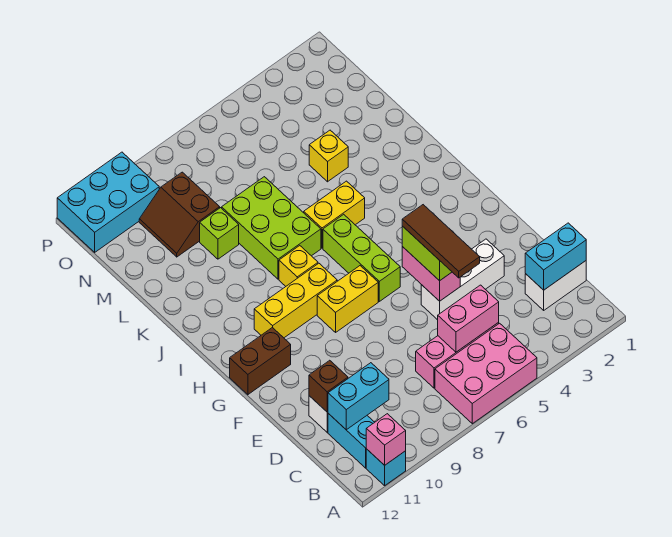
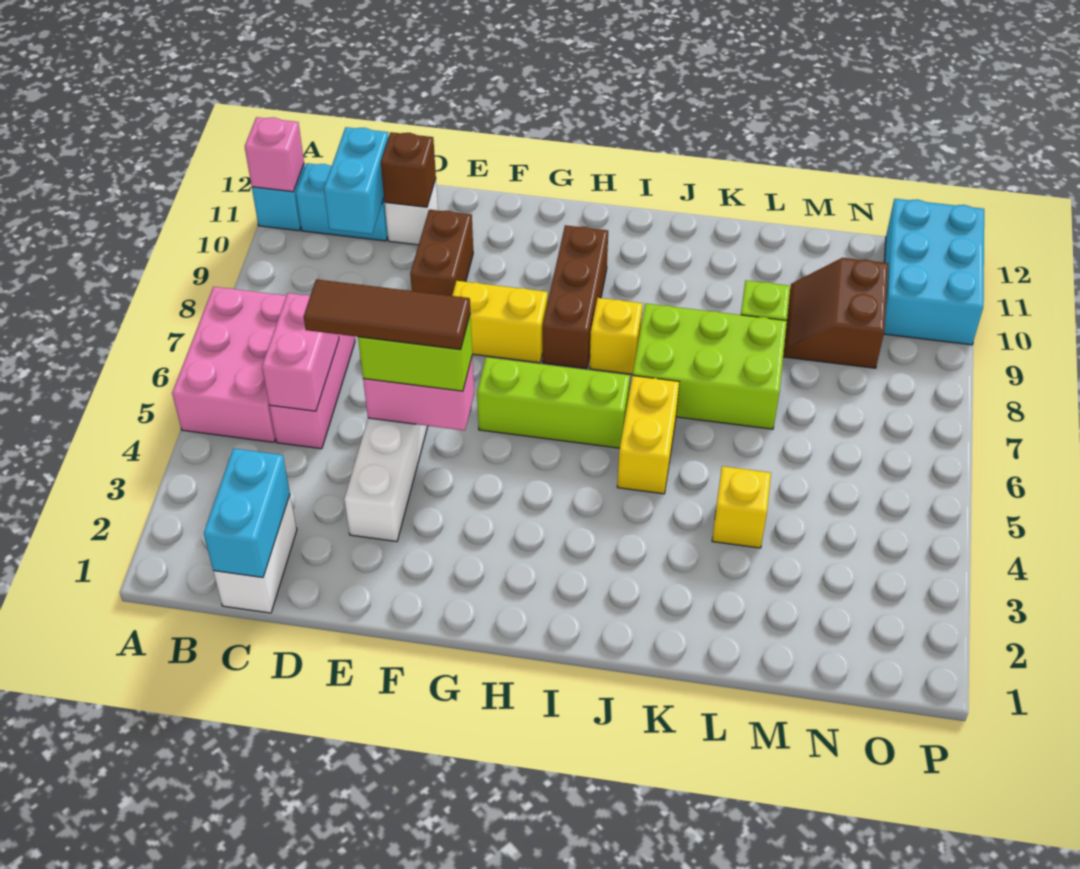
yellow 1x2 brick [317,266,378,332] -> yellow 1x2 brick turned to [452,281,548,363]
brown 1x2 brick [230,327,291,395] -> brown 1x2 brick moved to [410,210,473,296]
yellow 1x3 brick [254,263,337,338] -> brown 1x3 brick [543,225,608,369]
brown 2x2 slope [139,172,220,257] -> brown 2x2 slope turned to [783,258,888,368]

